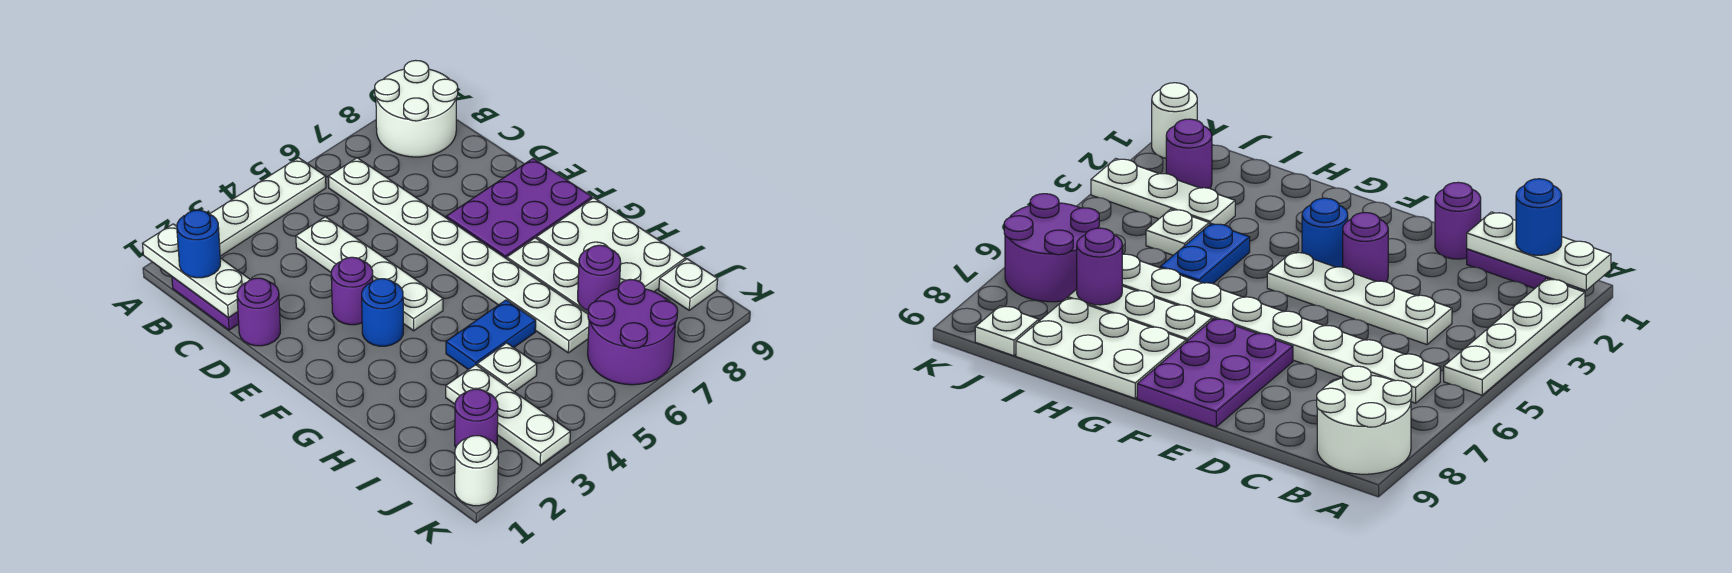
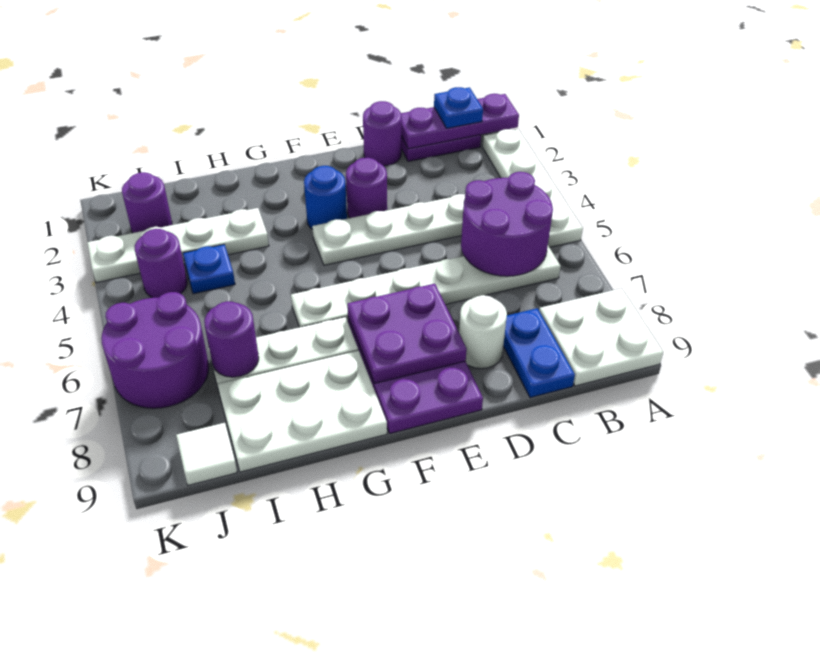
white 1x3 plate [143,224,250,318] -> purple 1x3 plate [401,94,519,149]
white 2x2 round brick [375,60,458,157] -> white 2x2 plate [539,288,663,386]
blue 1x1 round brick [177,210,221,278] -> blue 1x1 plate [434,87,483,128]
none -> purple 2x2 round brick [461,172,553,276]
white 1x8 plate [328,158,589,353] -> white 1x6 plate [291,246,561,327]
none -> purple 2x2 plate [347,284,467,383]
blue 1x2 plate [446,300,536,370] -> blue 1x2 plate moved to [503,308,575,398]
white 1x3 plate [446,365,570,465] -> white 1x4 plate [87,208,269,283]
white 1x1 plate [477,343,537,392] -> blue 1x1 plate [183,244,235,294]
none -> purple 1x1 round brick [135,229,187,298]
white 1x1 plate [659,259,718,310] -> white 1x1 tile [176,423,237,485]
white 1x1 round brick [455,436,498,506] -> white 1x1 round brick moved to [459,295,507,369]

